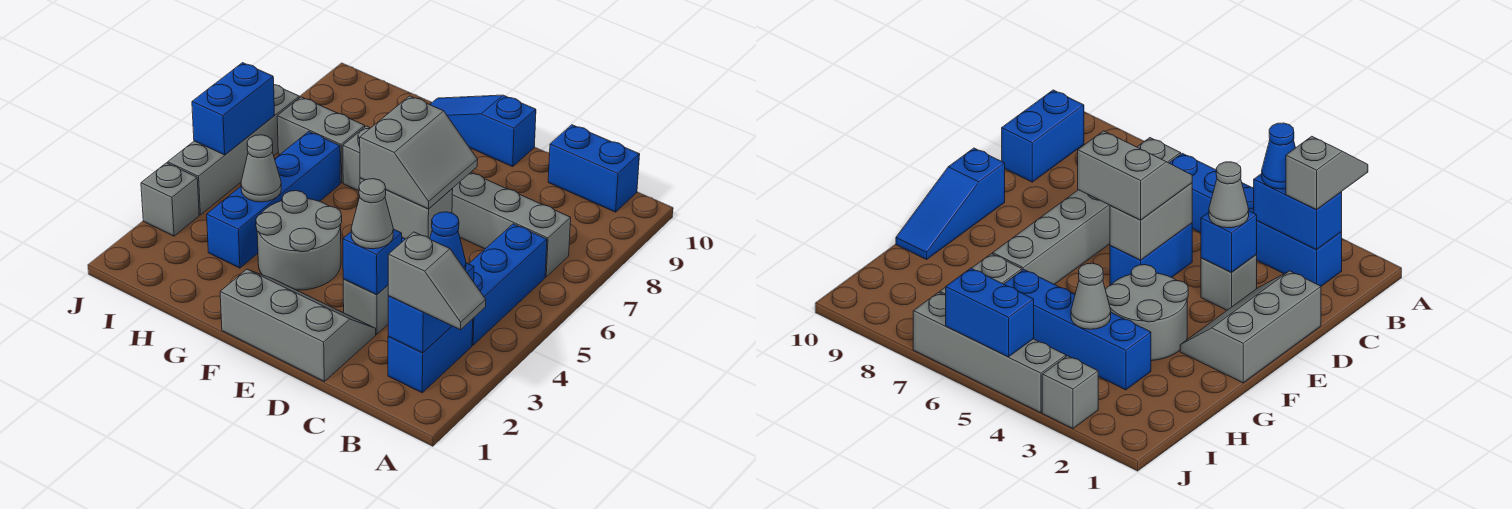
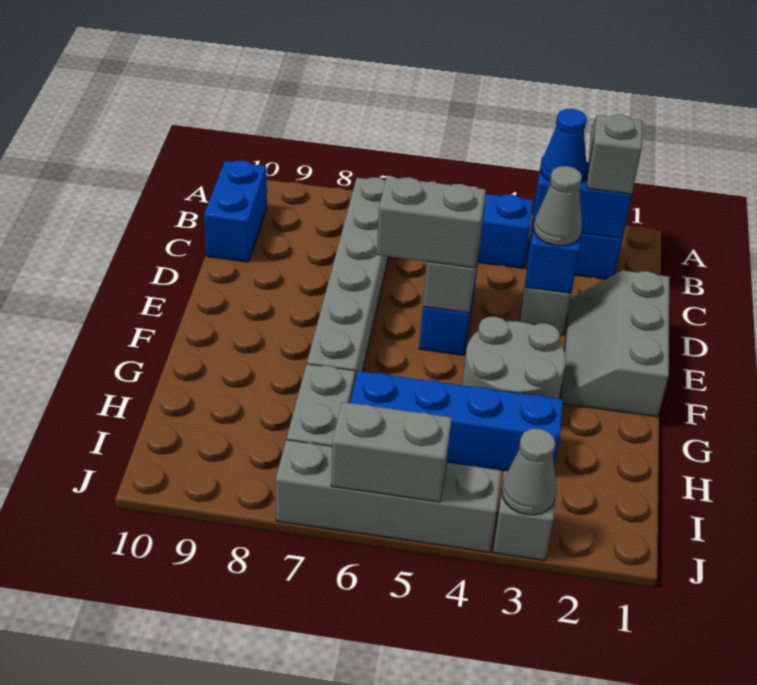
blue 1x3 slope [430,95,536,167] -> none
grey 1x1 cone [241,135,281,202] -> grey 1x1 cone moved to [502,429,557,515]
blue 1x2 brick [192,63,275,155] -> grey 1x2 brick [331,402,452,502]

